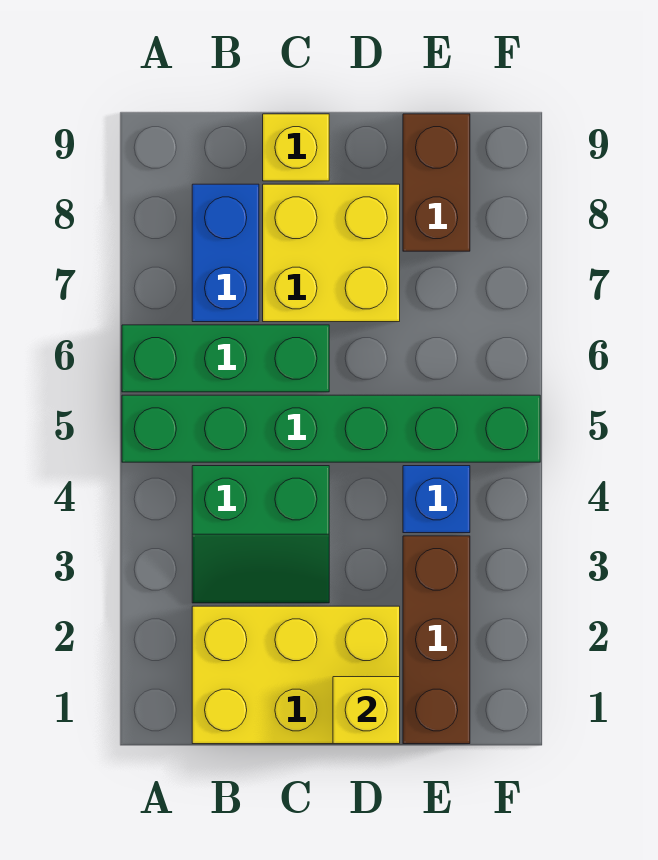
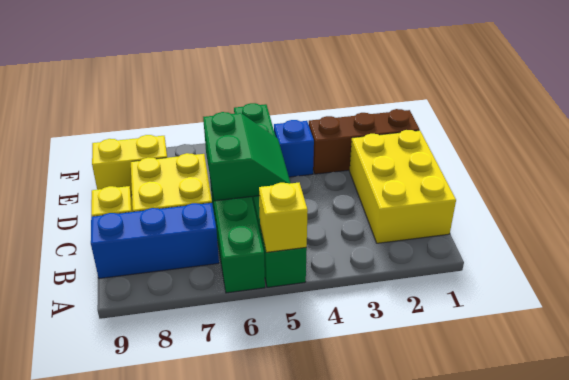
green 2x2 slope [192,466,329,603] -> green 2x2 slope moved to [203,112,290,201]
blue 1x2 brick [192,184,259,322] -> blue 1x3 brick [91,203,219,279]
yellow 1x1 brick [333,677,400,744] -> yellow 1x1 brick moved to [259,183,308,252]
brown 1x2 brick [403,114,470,251] -> yellow 1x2 brick [92,135,167,195]

